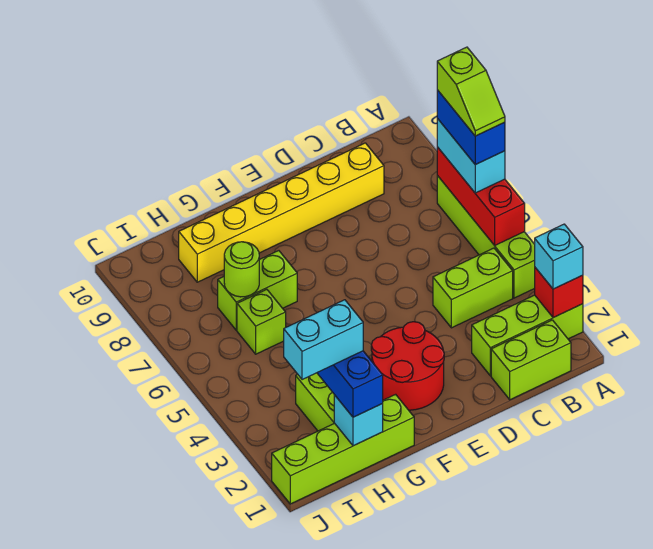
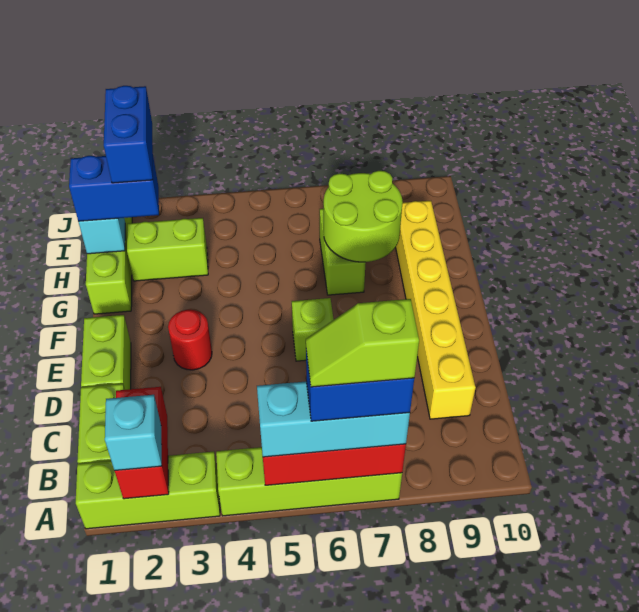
lime 1x3 brick [472,295,583,376] -> lime 1x3 brick turned to [76,452,220,529]
red 1x1 brick [535,268,583,318] -> red 1x2 brick [115,387,169,499]
cyan 1x2 brick [437,119,505,193] -> cyan 1x3 brick [257,381,410,457]
lime 1x2 brick [433,248,513,328] -> lime 1x2 brick moved to [81,315,131,390]
red 2x2 round brick [371,322,444,410] -> red 1x1 round brick [168,310,212,370]
cyan 1x2 brick [284,300,363,380] -> blue 1x2 brick [104,86,153,183]
lime 1x1 brick [237,289,286,354] -> lime 1x1 brick moved to [292,298,334,361]
lime 1x1 round brick [224,242,259,297] -> lime 2x2 round brick [324,171,403,262]

